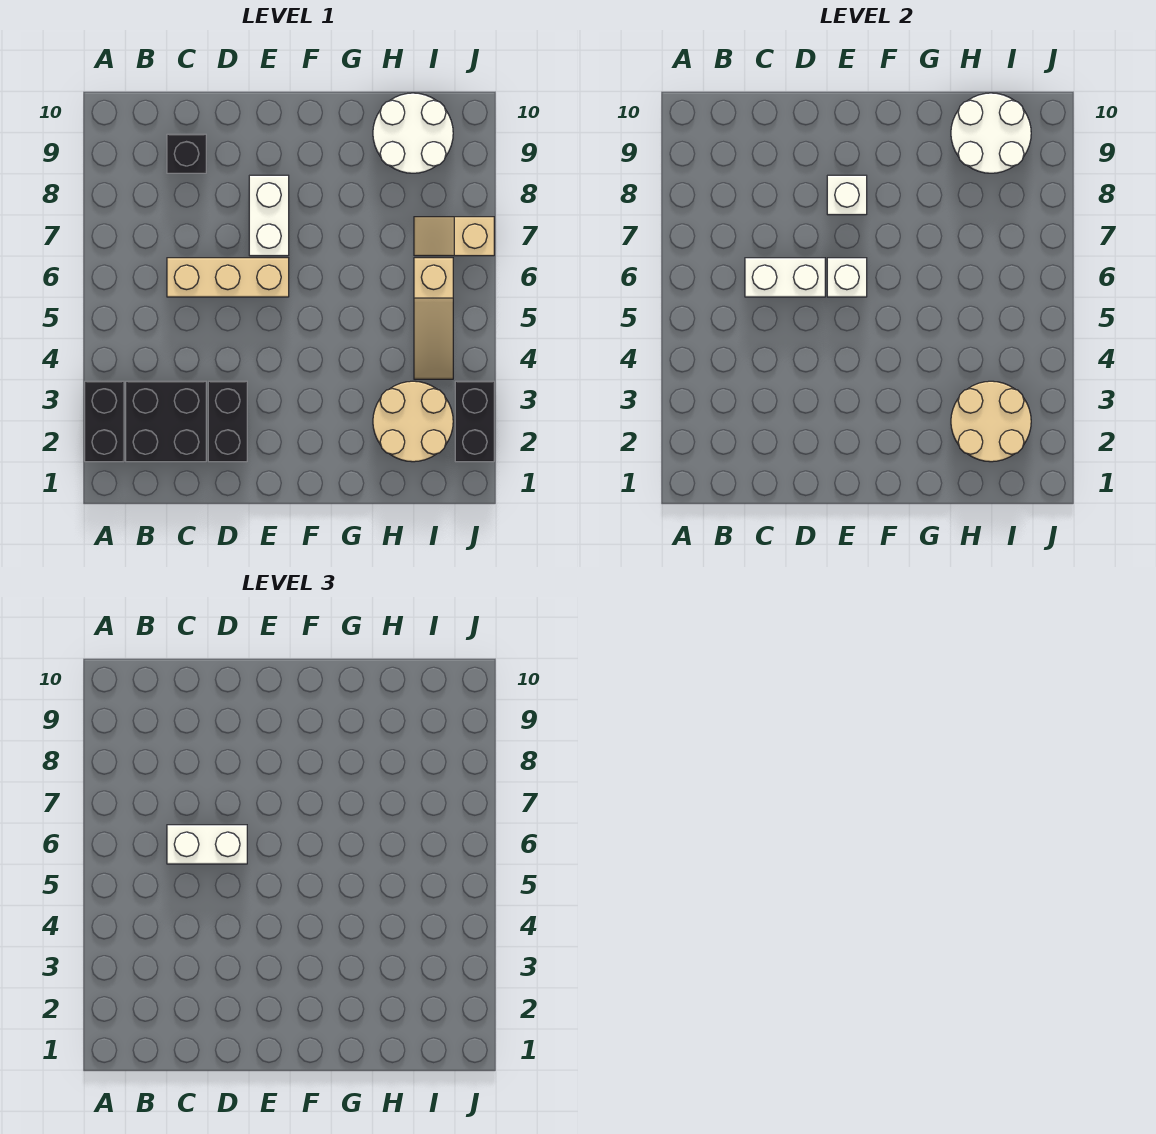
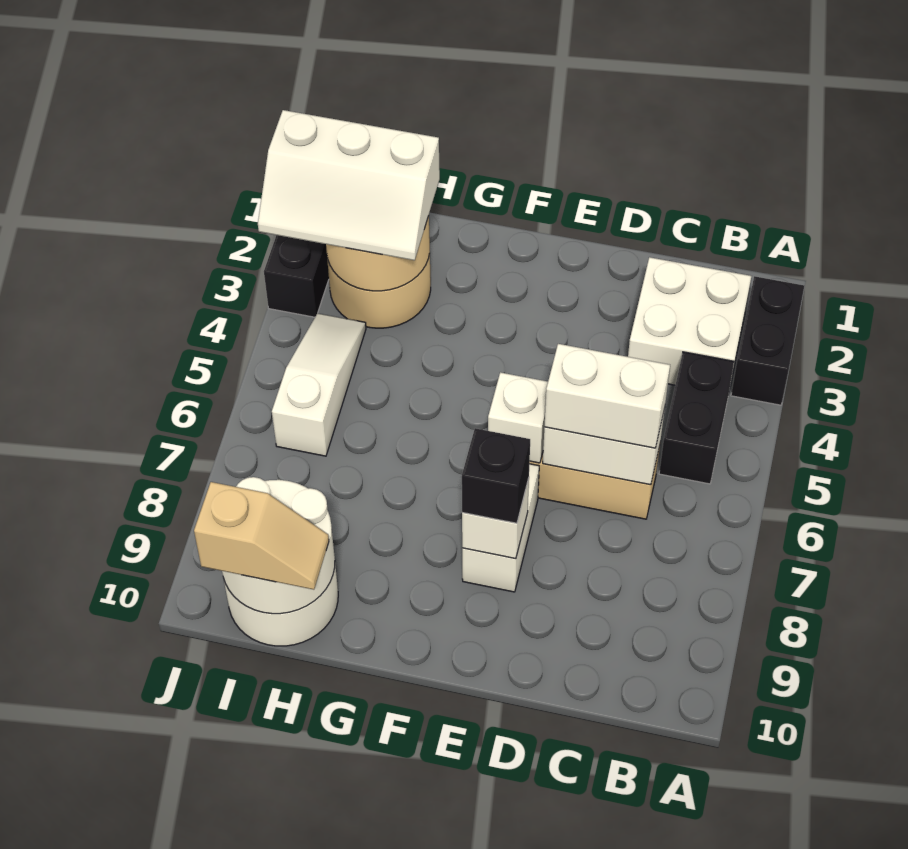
black 2x2 brick [126,381,206,462] -> white 2x2 brick [628,257,751,385]
black 1x1 brick [167,134,206,173] -> black 1x1 brick moved to [462,428,530,523]
black 1x2 brick [208,381,247,462] -> black 1x2 brick moved to [659,352,734,484]
none -> white 2x3 slope [258,110,440,260]
tan 1x3 slope [414,258,453,379] -> white 1x3 slope [272,313,366,456]
tan 1x2 slope [414,217,494,256] -> tan 1x2 slope moved to [194,482,329,590]

